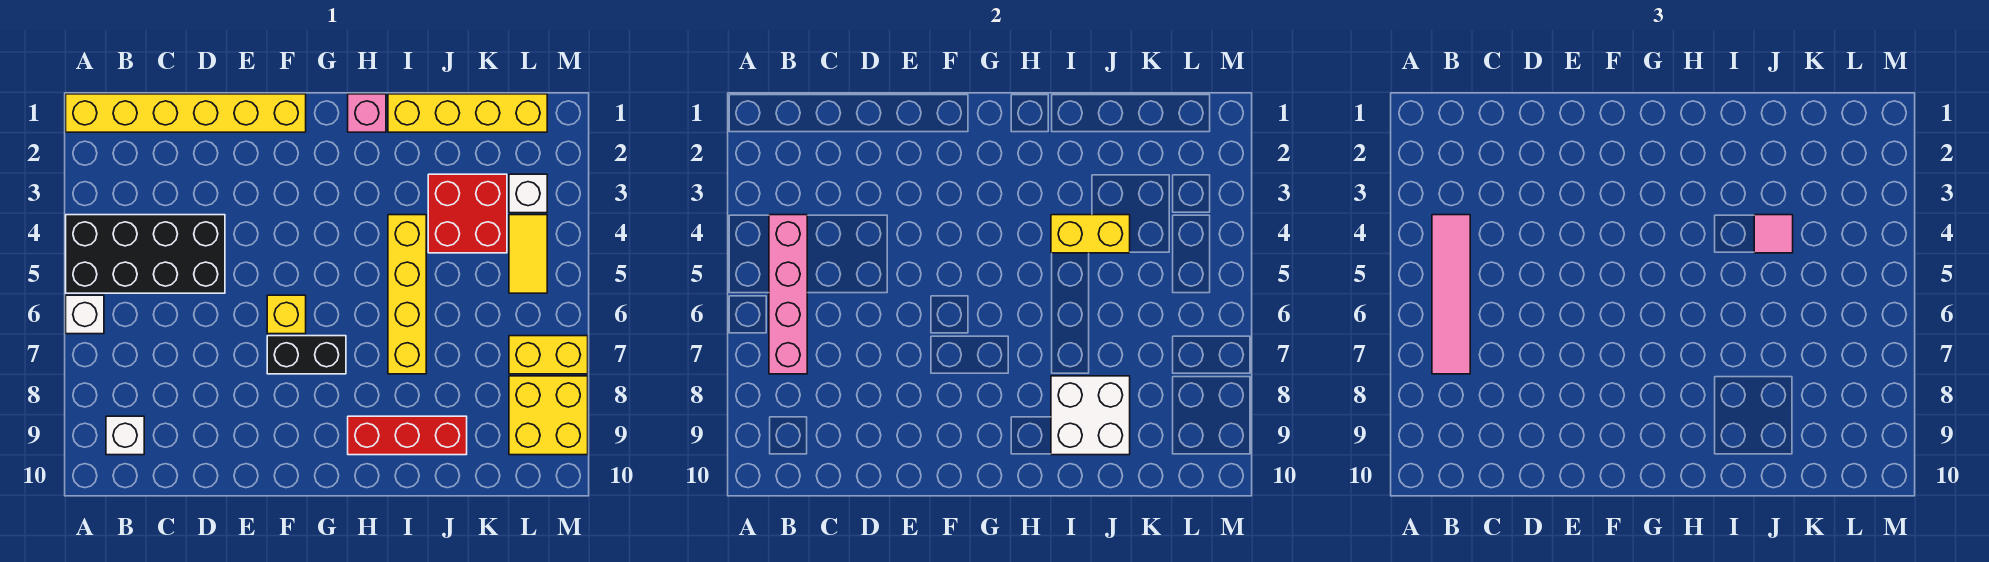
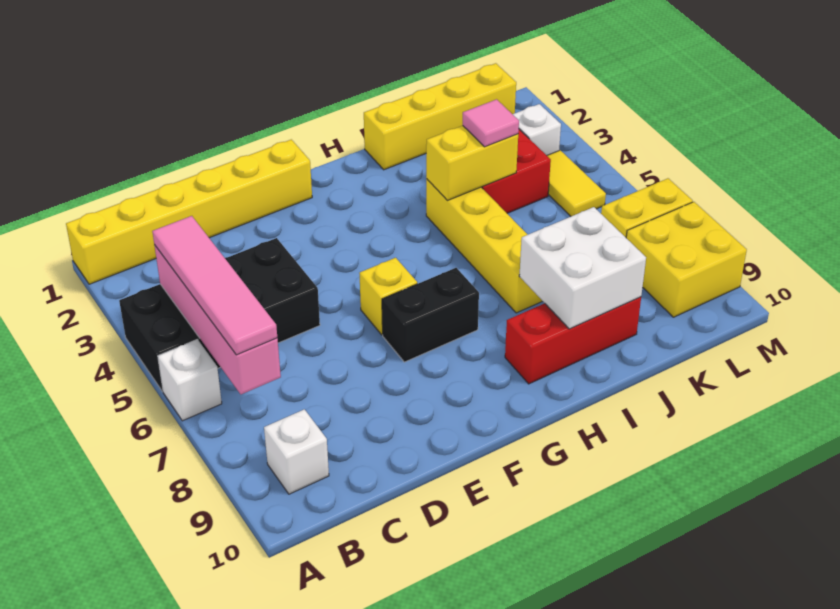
pink 1x1 brick [348,94,386,132] -> none

